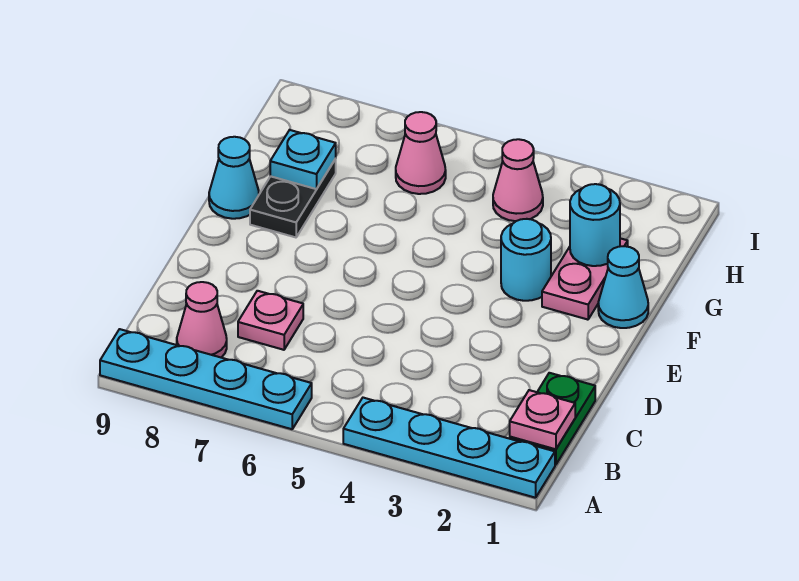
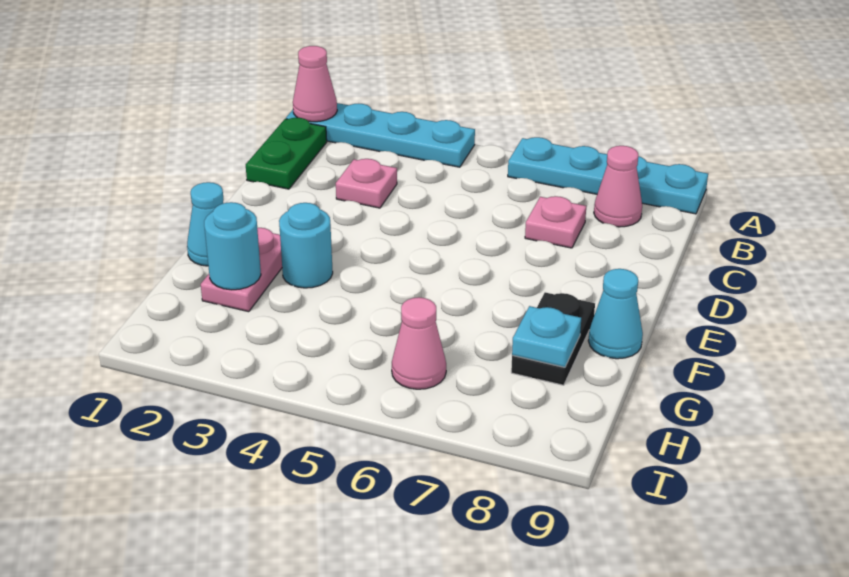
pink 1x1 plate [510,390,575,449] -> pink 1x1 plate moved to [336,159,397,208]
pink 1x1 cone [493,139,543,221] -> pink 1x1 cone moved to [293,46,337,122]

